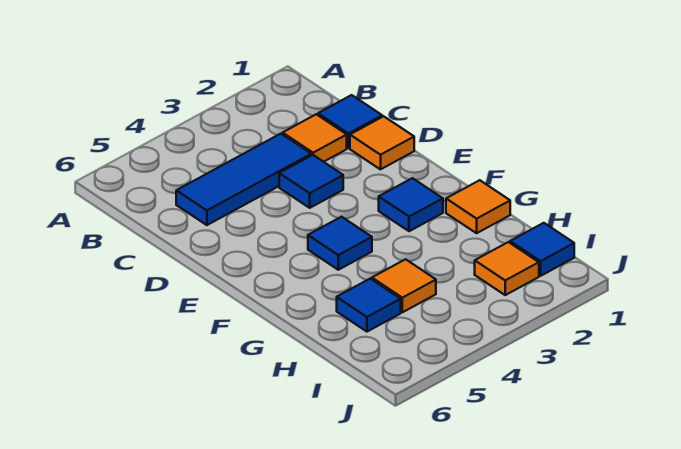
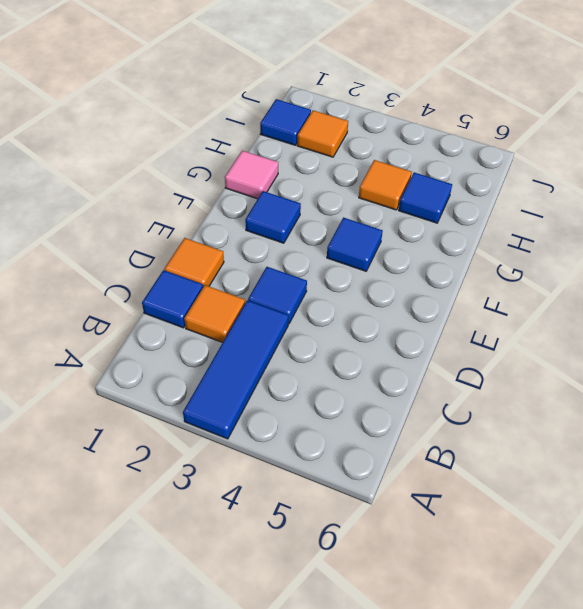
blue 1x3 tile [176,134,311,225] -> blue 1x3 tile turned to [183,300,288,439]
orange 1x1 tile [446,180,510,233] -> pink 1x1 tile [225,151,278,199]

